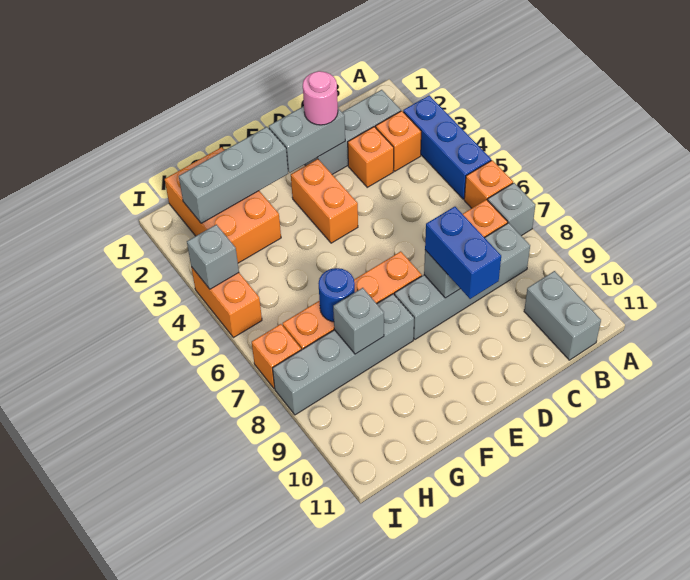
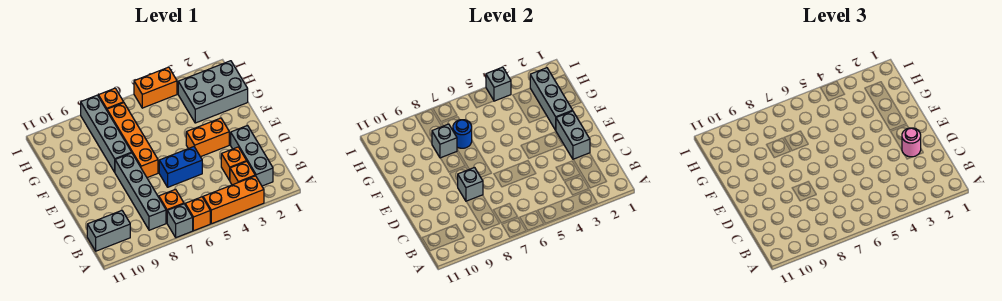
blue 1x3 brick [403,95,491,199] -> orange 1x3 brick [203,176,264,224]
blue 1x2 brick [425,207,501,299] -> blue 1x2 brick moved to [159,147,202,187]
orange 2x3 brick [165,147,281,263] -> grey 2x3 brick [178,61,248,123]

